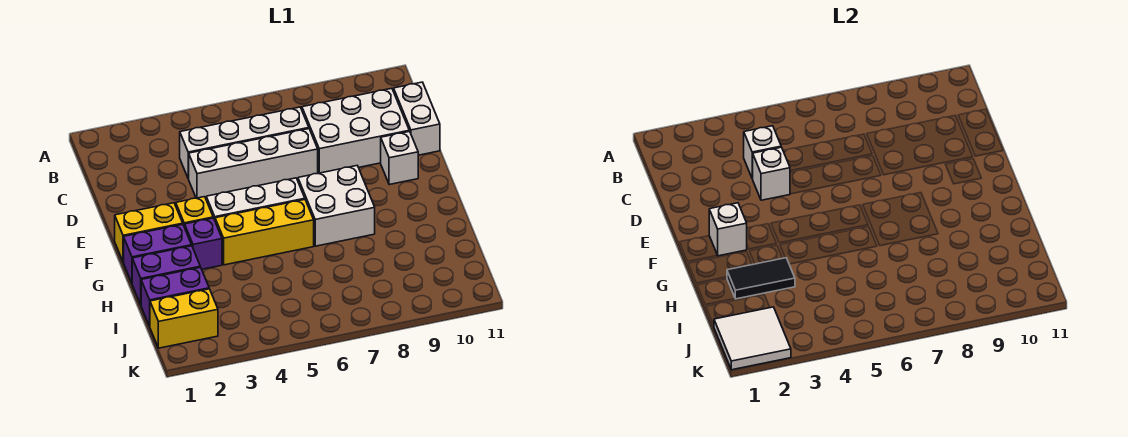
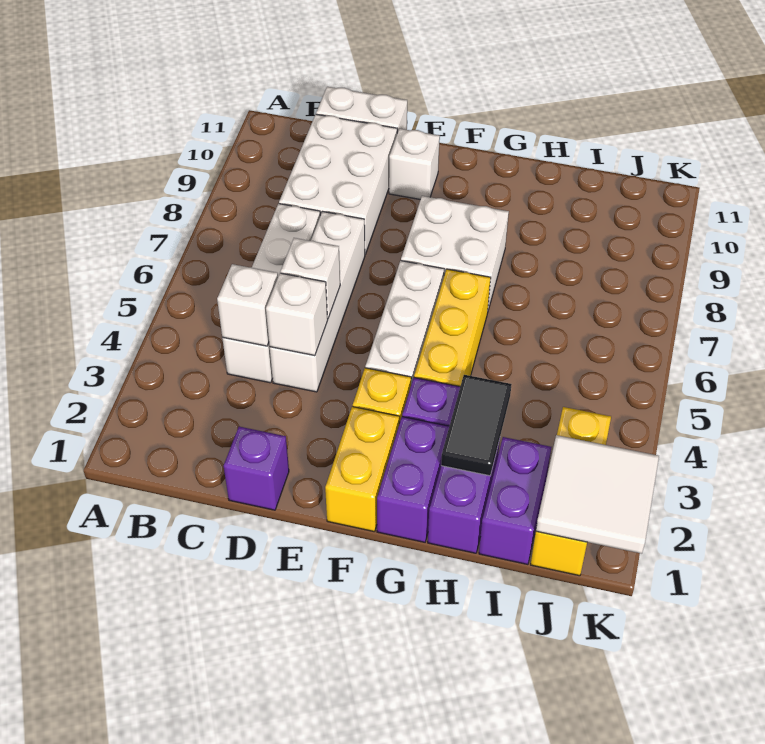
none -> purple 1x1 brick [224,427,289,510]
white 1x1 brick [709,203,747,256] -> white 1x1 brick moved to [280,238,340,319]
yellow 1x2 brick [150,289,218,348] -> yellow 1x3 brick [531,407,611,576]

